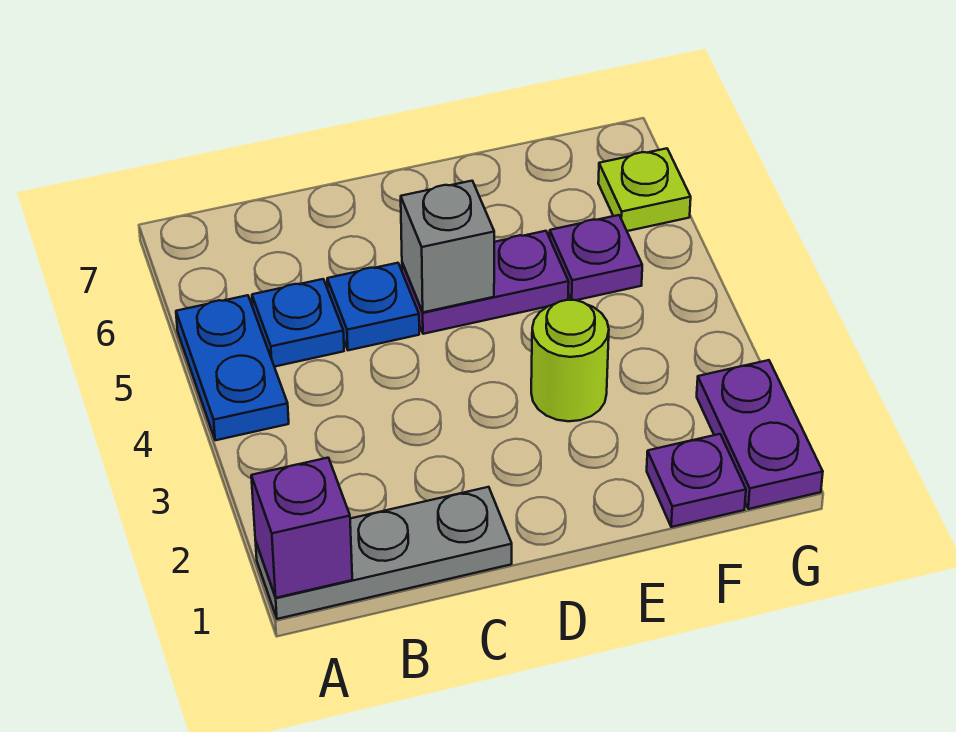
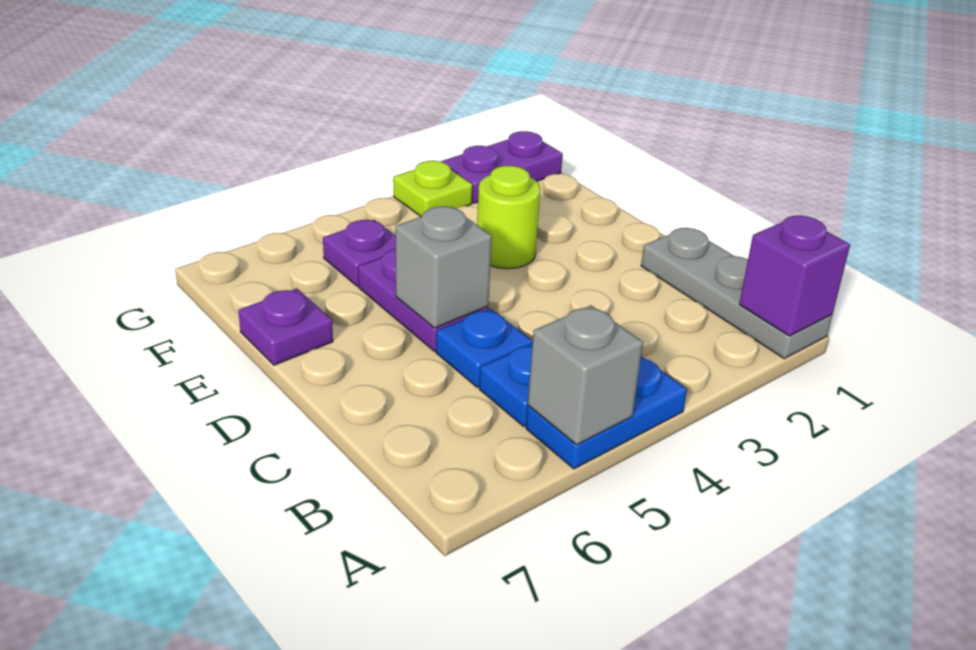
none -> grey 1x1 brick [528,306,643,445]
purple 1x1 plate [647,434,746,527] -> purple 1x1 plate moved to [238,289,333,365]
lime 1x1 plate [598,148,691,231] -> lime 1x1 plate moved to [393,161,473,217]

